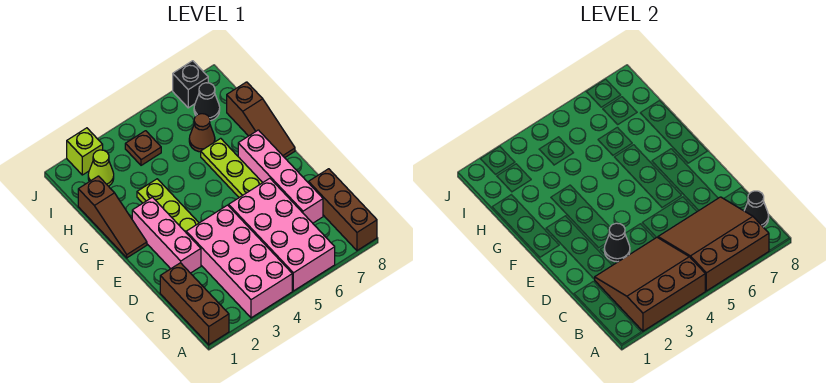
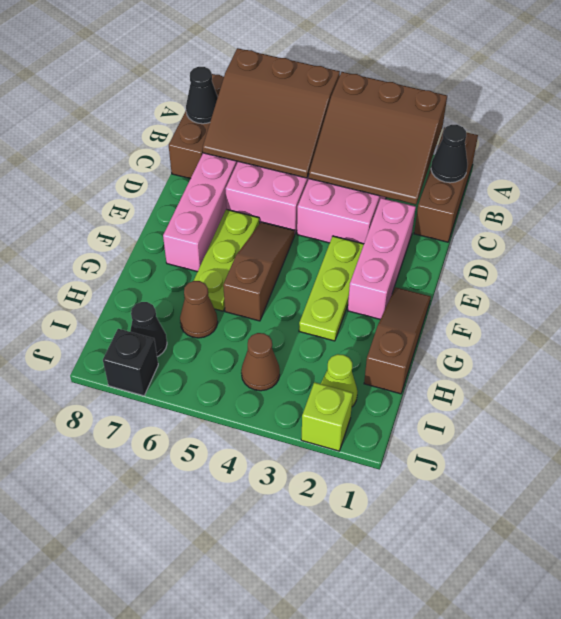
black 1x1 cone [604,223,630,262] -> black 1x1 cone moved to [431,125,467,183]
brown 1x3 slope [227,82,295,158] -> brown 1x3 slope moved to [223,222,295,321]
brown 1x1 plate [125,131,161,165] -> brown 1x1 cone [241,333,280,391]

